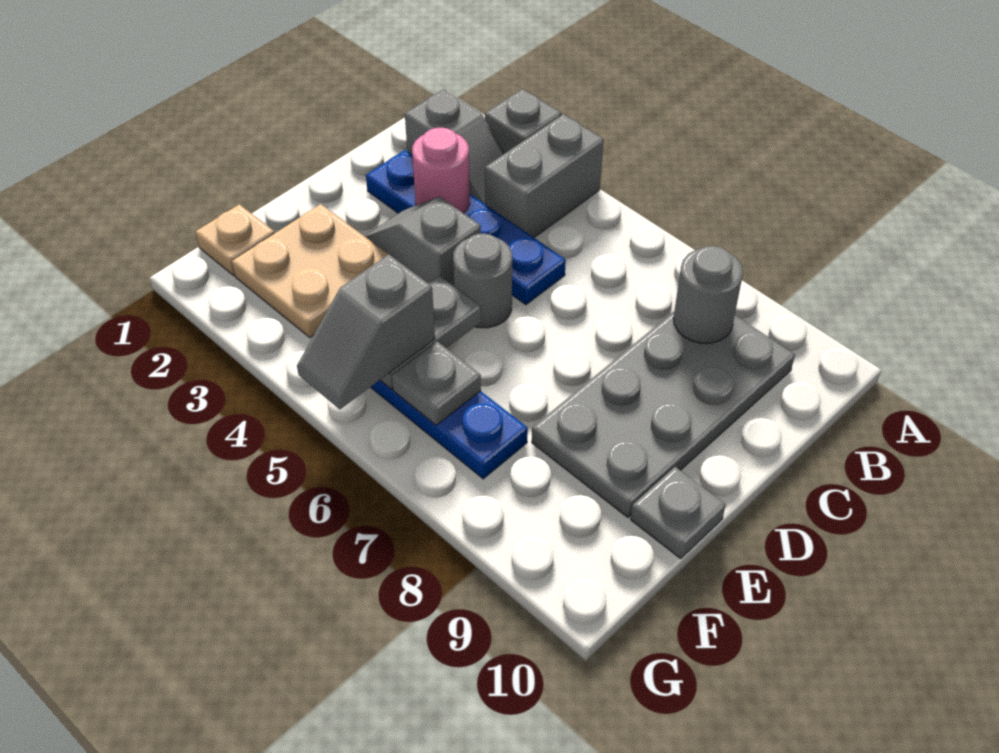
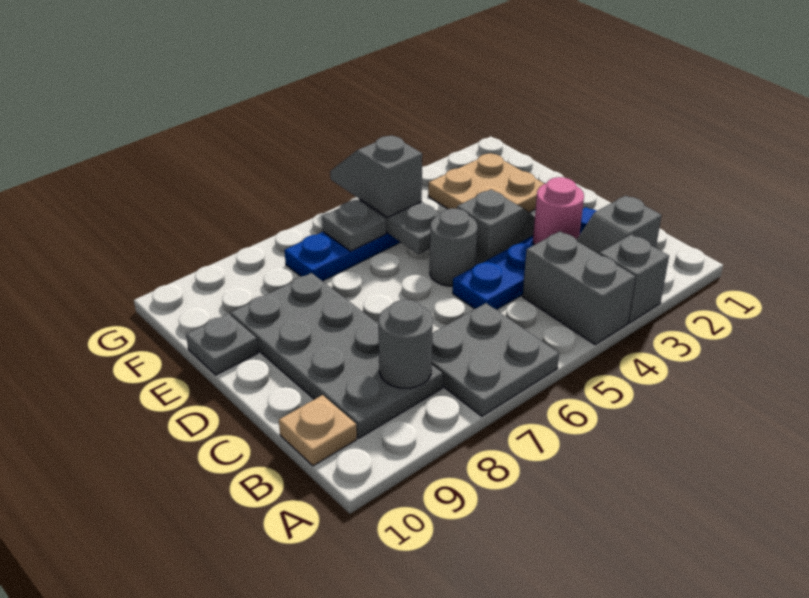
none -> grey 2x2 plate [432,303,559,416]
tan 1x1 plate [195,204,275,275] -> tan 1x1 plate moved to [279,395,357,466]

